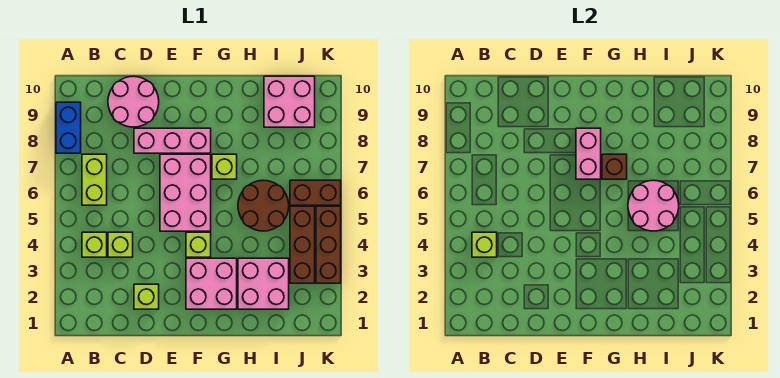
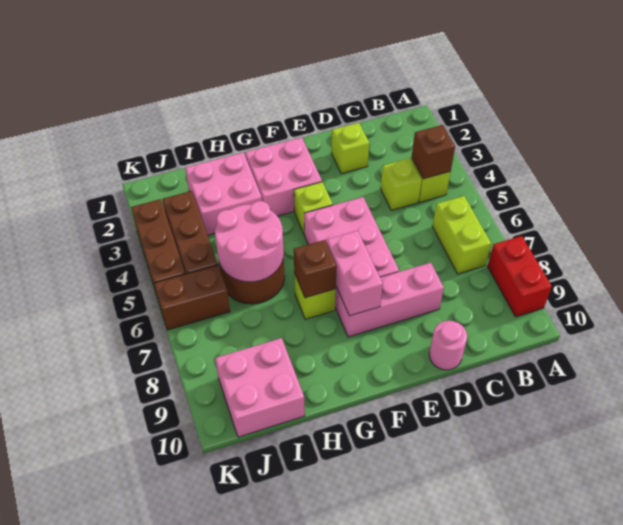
blue 1x2 brick [56,102,81,153] -> red 1x2 brick [488,236,552,317]
lime 1x1 brick [472,232,497,257] -> brown 1x1 brick [412,125,455,179]
pink 2x2 round brick [108,76,159,127] -> pink 1x1 round brick [429,321,467,370]

